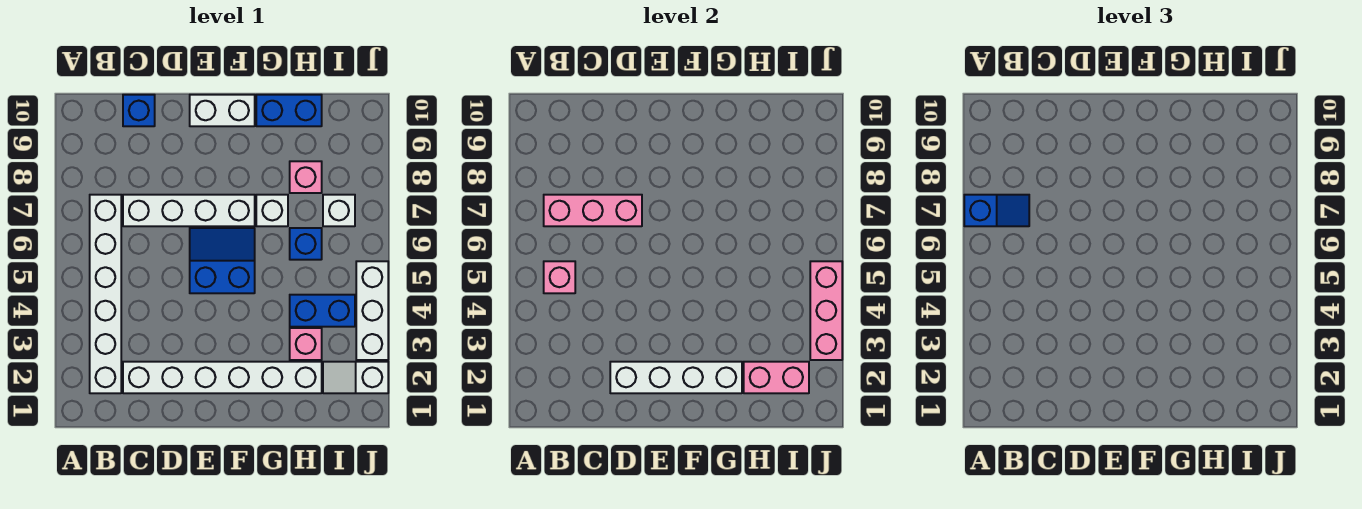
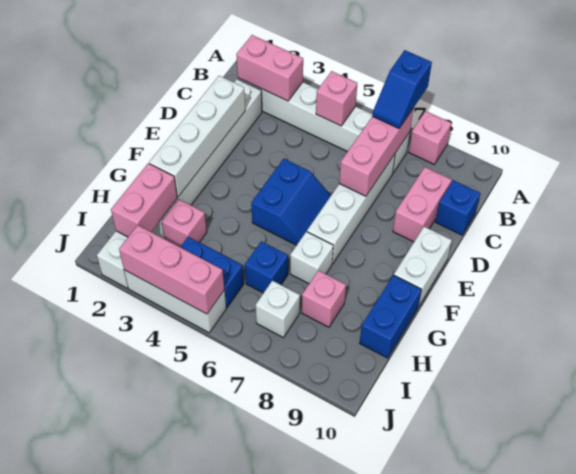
none -> pink 1x1 brick [409,111,451,164]
none -> pink 1x2 brick [236,35,303,101]
none -> pink 1x2 brick [393,167,452,242]
blue 1x2 brick [290,295,355,327] -> blue 1x2 brick turned to [180,237,244,307]

